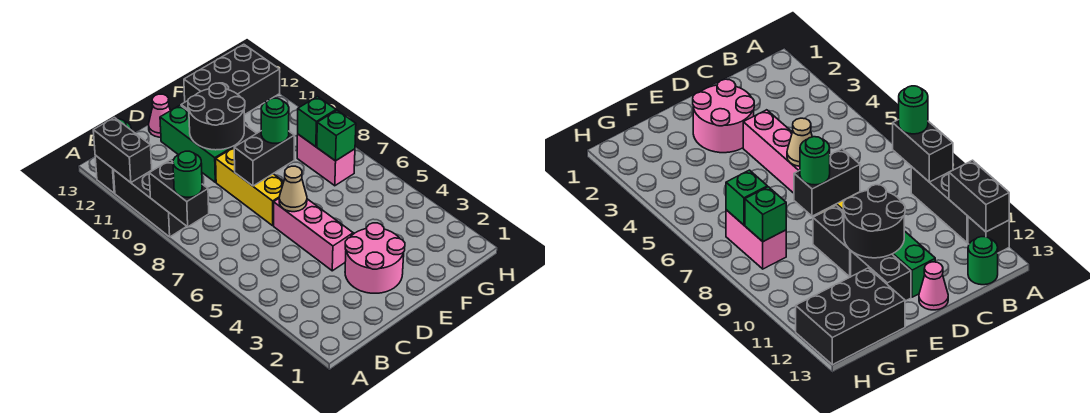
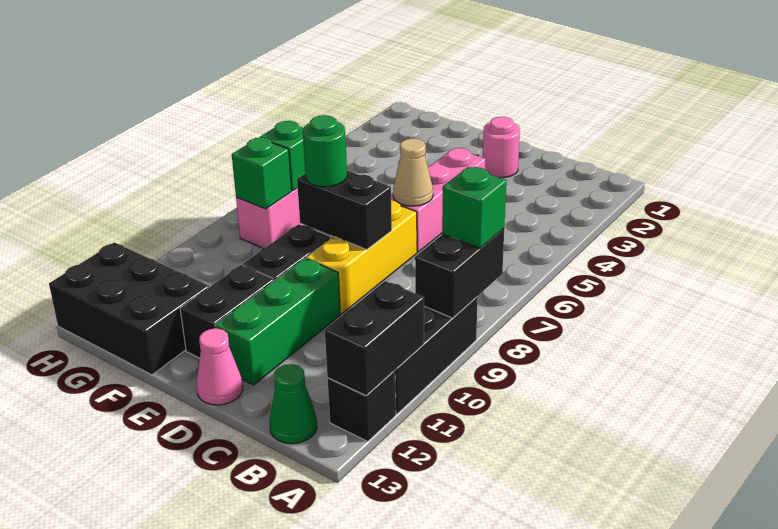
green 1x1 round brick [173,151,202,197] -> green 1x1 brick [442,167,506,248]
green 1x1 round brick [968,237,998,285] -> green 1x1 cone [269,364,317,444]
pink 2x2 round brick [345,223,405,293] -> pink 1x1 round brick [483,117,520,178]
black 2x2 round brick [188,83,245,150] -> none

